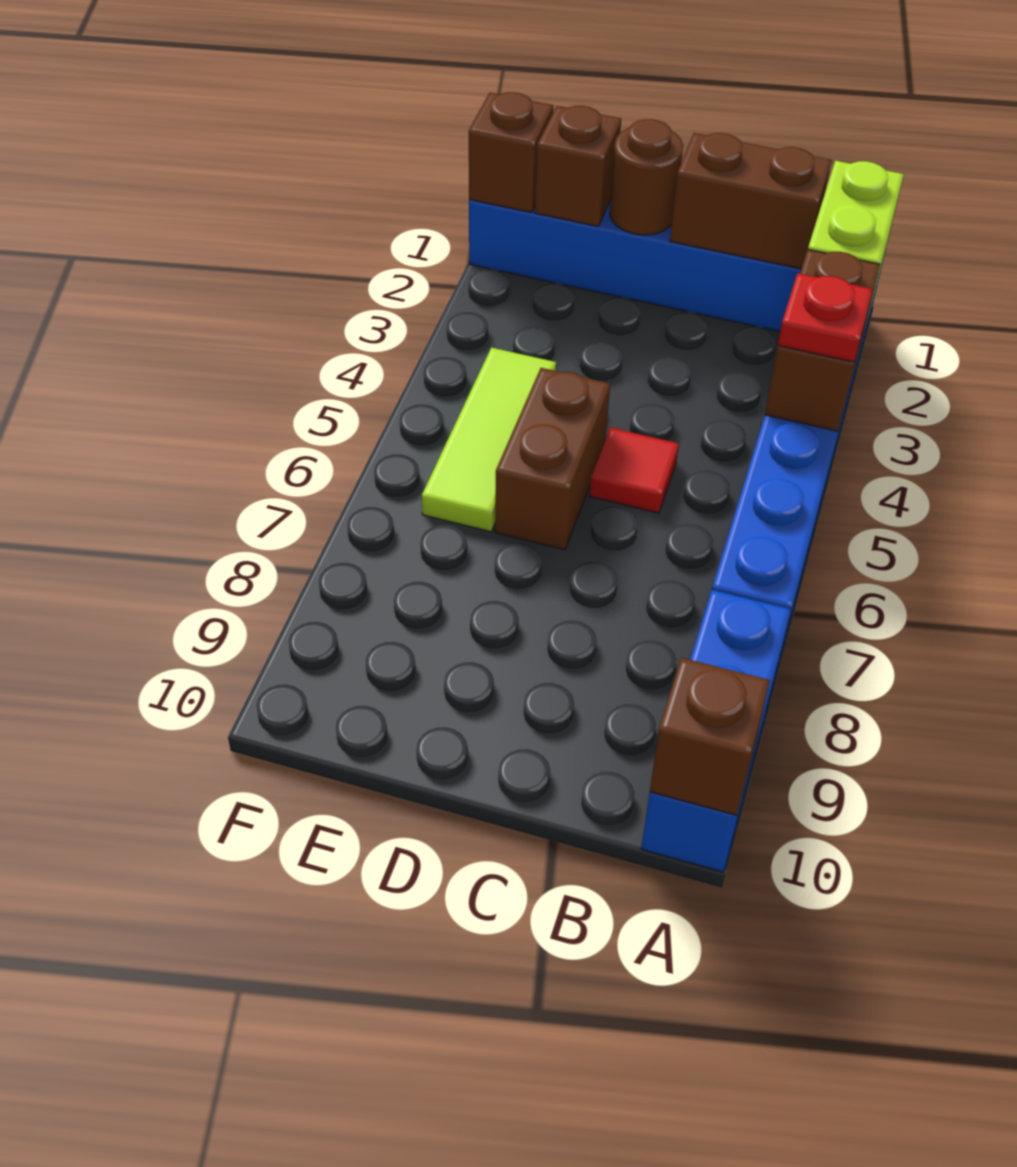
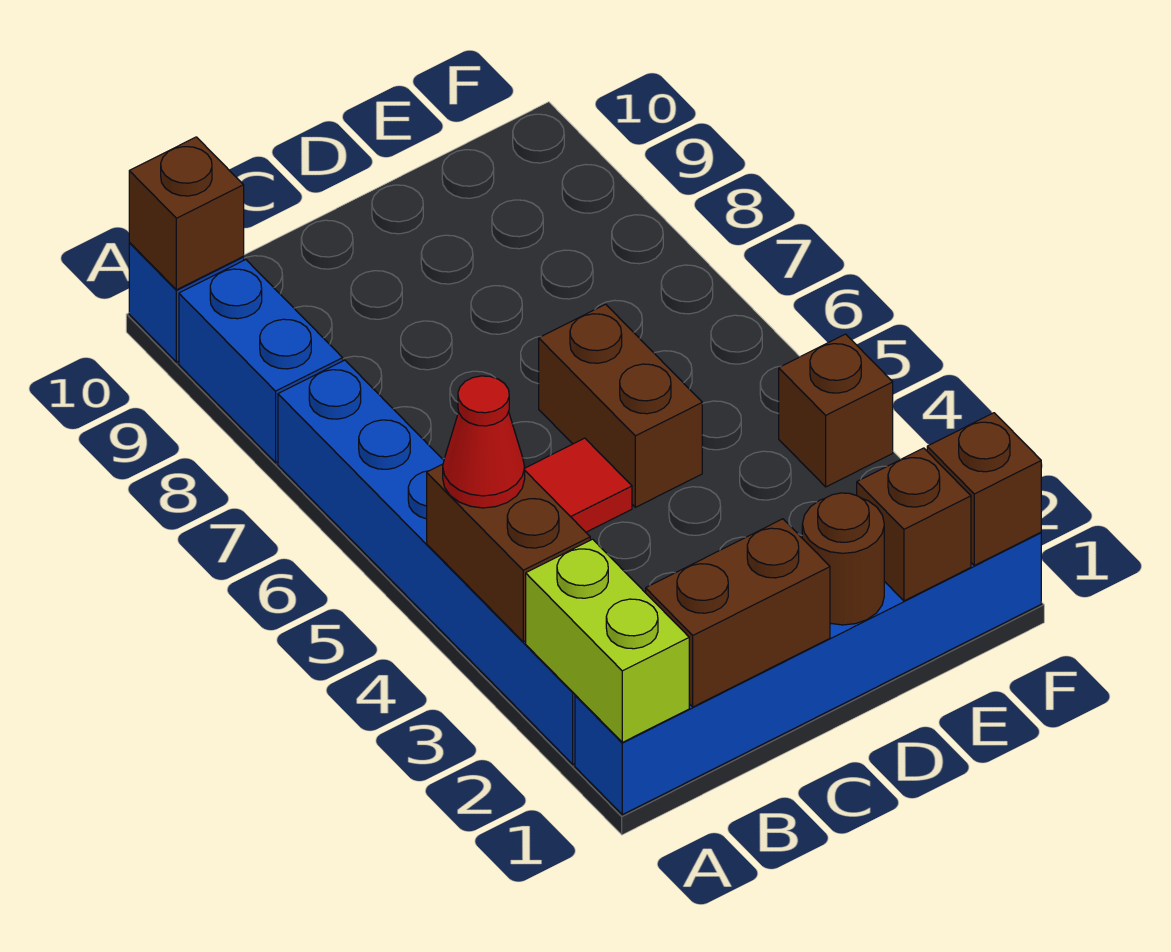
red 1x1 plate [778,273,873,362] -> red 1x1 cone [443,376,525,508]
lime 1x3 tile [422,347,556,532] -> none
none -> brown 1x1 brick [779,334,893,487]

